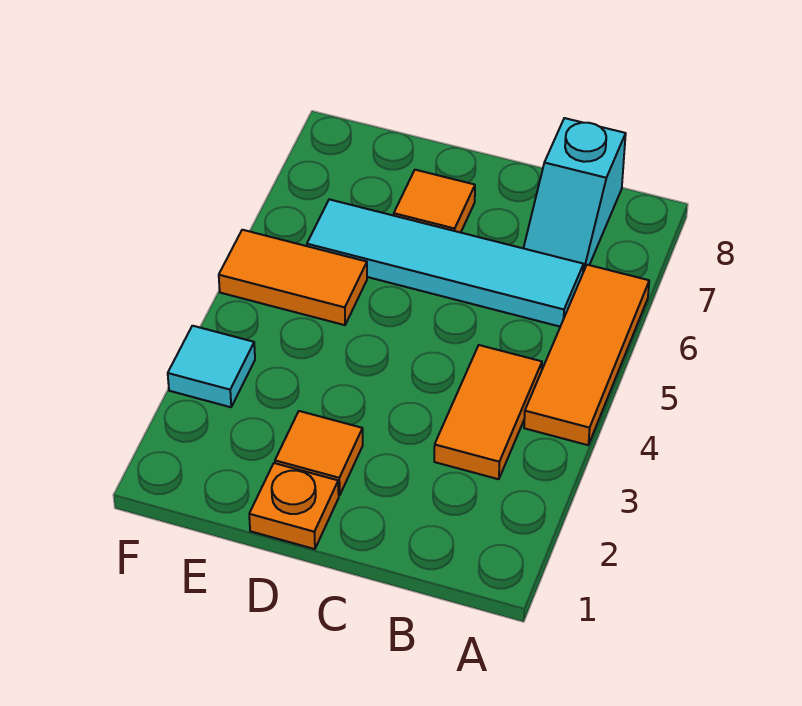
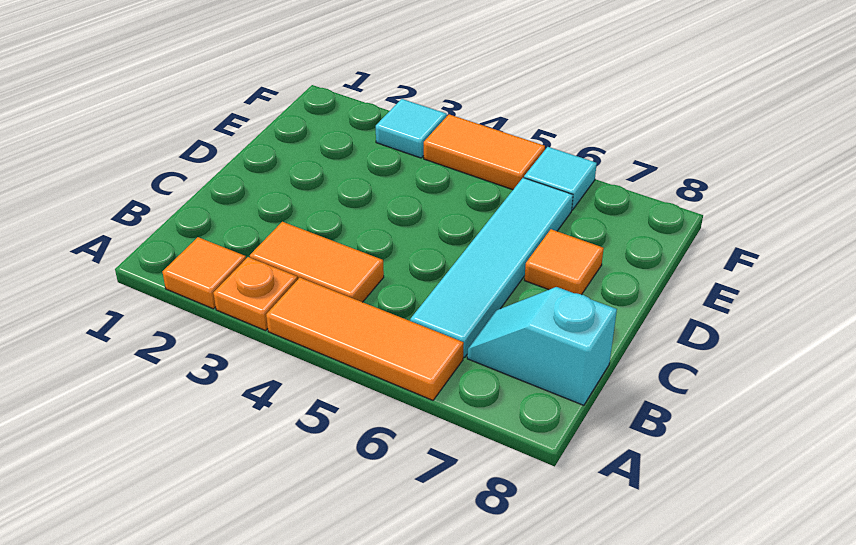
orange 1x1 plate [249,463,339,549] -> orange 1x1 plate moved to [213,257,298,331]
orange 1x1 tile [275,411,363,495] -> orange 1x1 tile moved to [163,237,246,309]
orange 1x2 tile [219,230,367,325] -> orange 1x2 tile turned to [424,114,545,190]
none -> cyan 1x1 tile [524,147,597,210]

